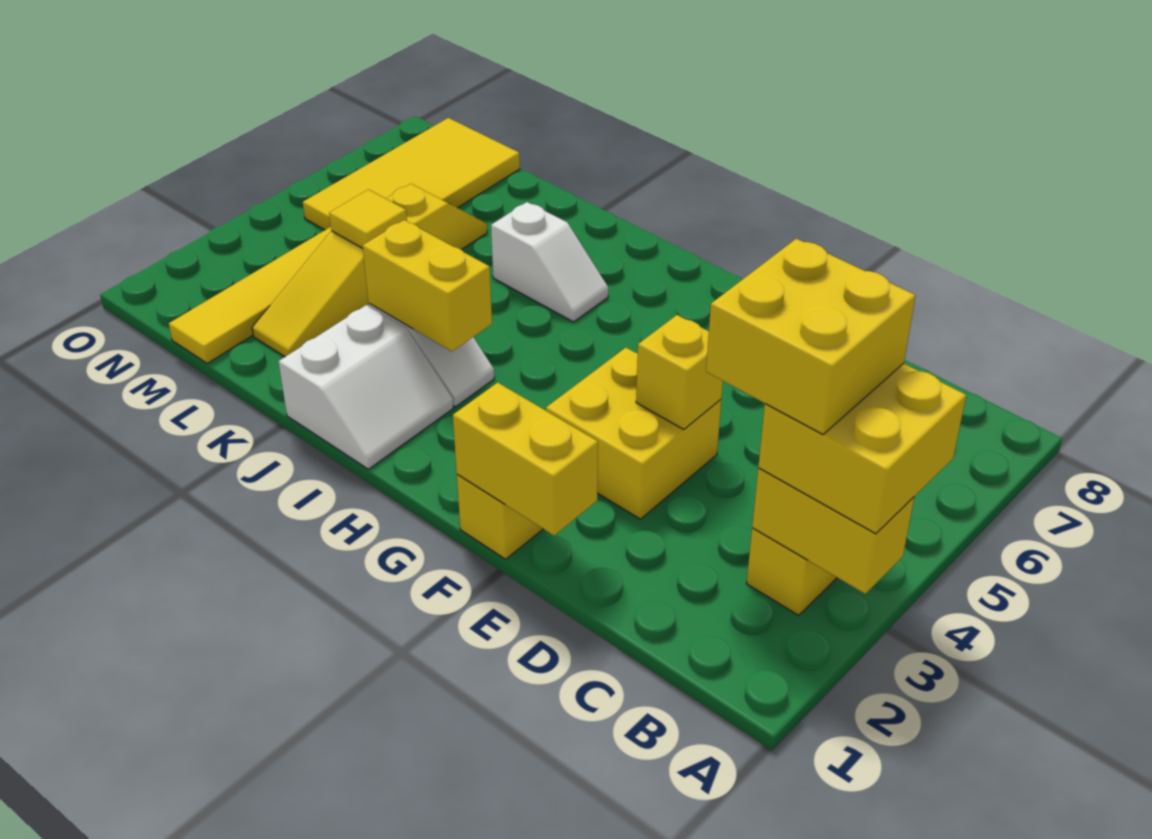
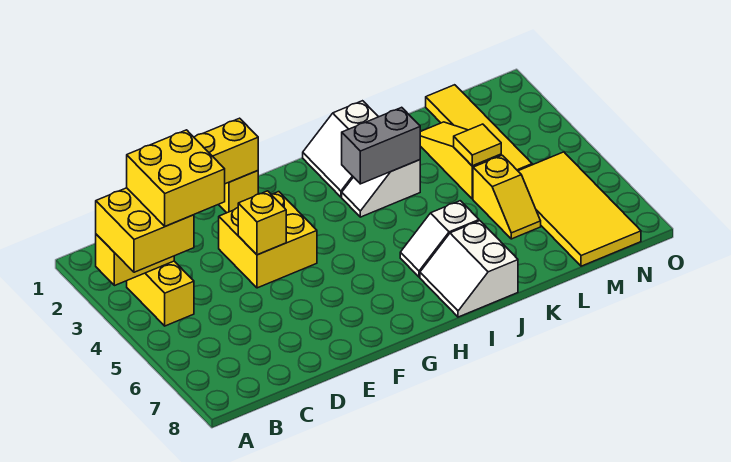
yellow 1x2 brick [363,220,492,351] -> grey 1x2 brick [342,107,420,184]
none -> white 2x2 slope [420,221,518,317]

